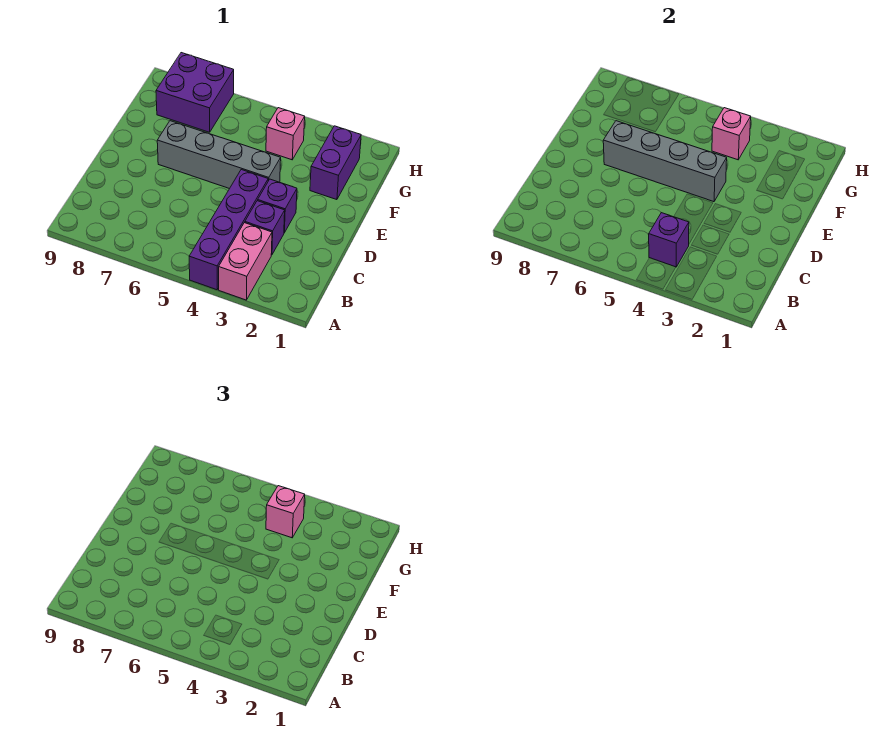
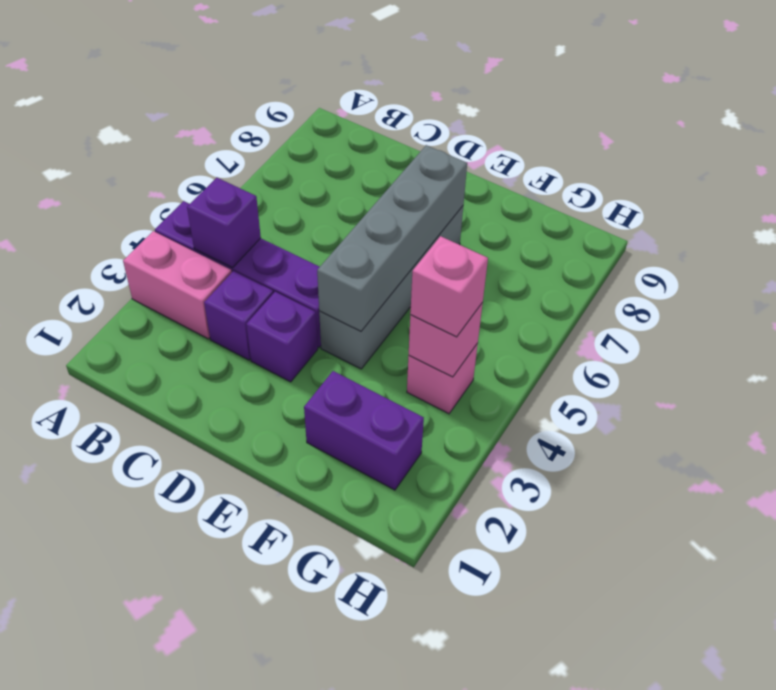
purple 2x2 brick [156,53,234,132] -> none

